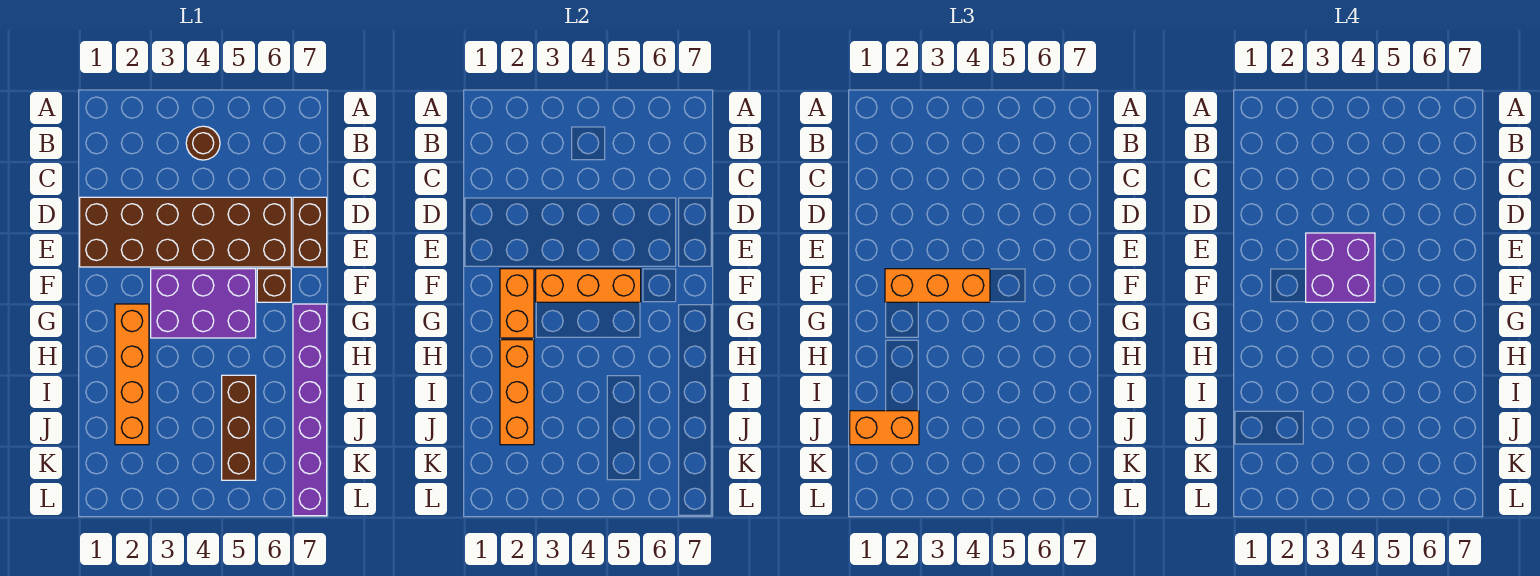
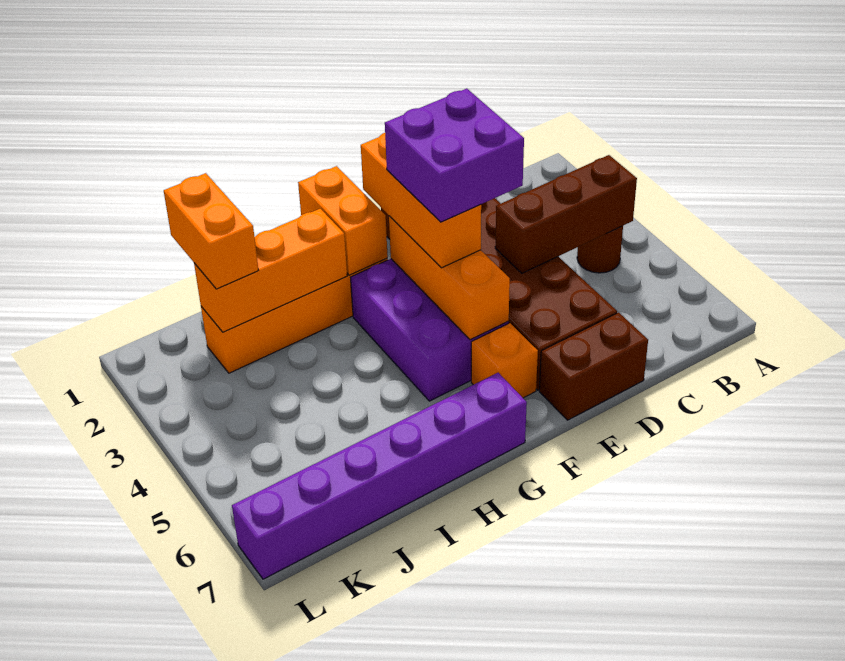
orange 1x2 brick [500,269,534,338] -> orange 1x2 brick turned to [298,166,388,275]
brown 1x1 brick [257,269,291,302] -> orange 1x1 brick [471,323,538,398]
brown 1x3 brick [222,375,256,480] -> brown 1x3 brick moved to [495,155,637,273]

